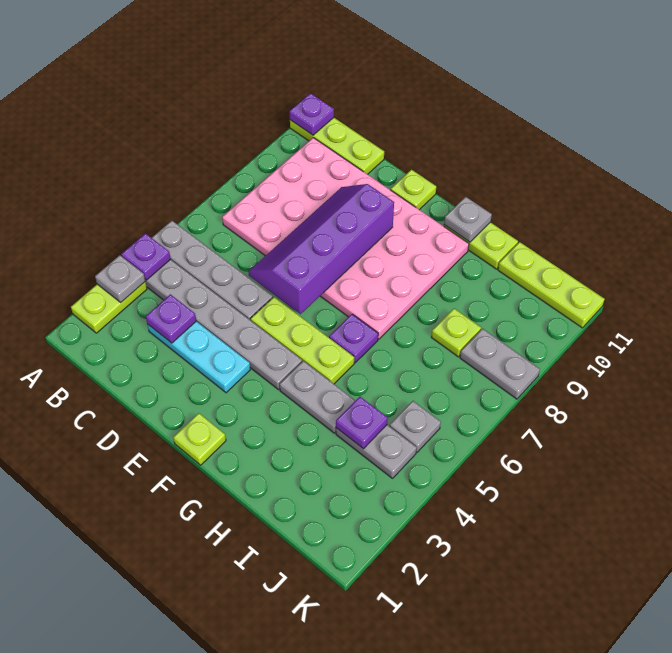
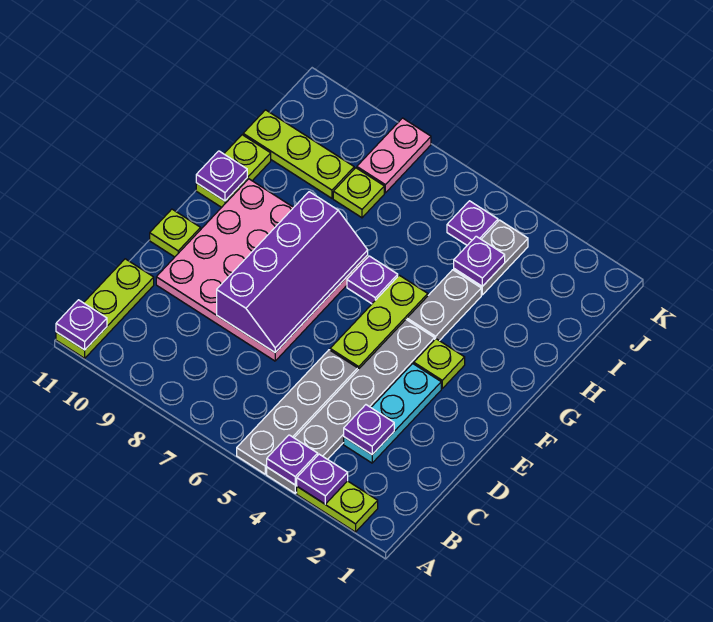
grey 1x1 plate [95,255,145,302] -> purple 1x1 plate [297,454,348,504]
pink 4x6 plate [222,138,469,339] -> pink 4x4 plate [156,179,368,361]
purple 2x4 slope [248,184,394,314] -> purple 2x4 slope turned to [217,192,368,352]
lime 1x1 plate [173,413,226,465] -> lime 1x1 plate moved to [414,339,465,388]
grey 1x1 plate [444,197,492,242] -> purple 1x1 plate [196,151,247,201]
lime 1x3 plate [498,242,605,328] -> lime 1x3 plate turned to [243,110,354,198]
grey 1x1 plate [390,401,441,452] -> purple 1x1 plate [447,201,498,245]
grey 1x2 plate [460,329,540,399] -> pink 1x2 plate [357,118,431,193]

